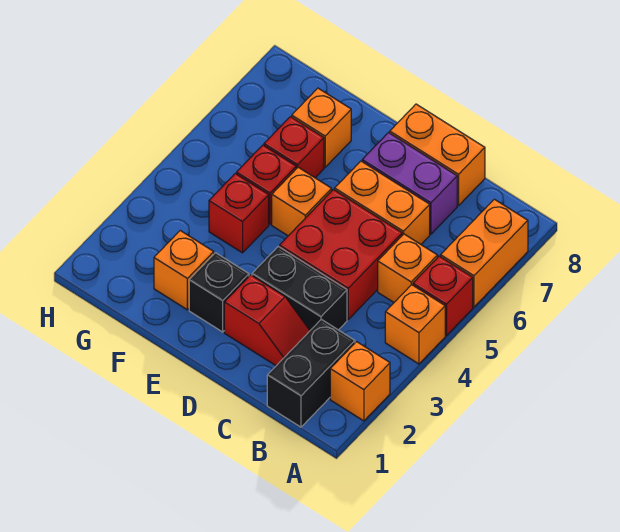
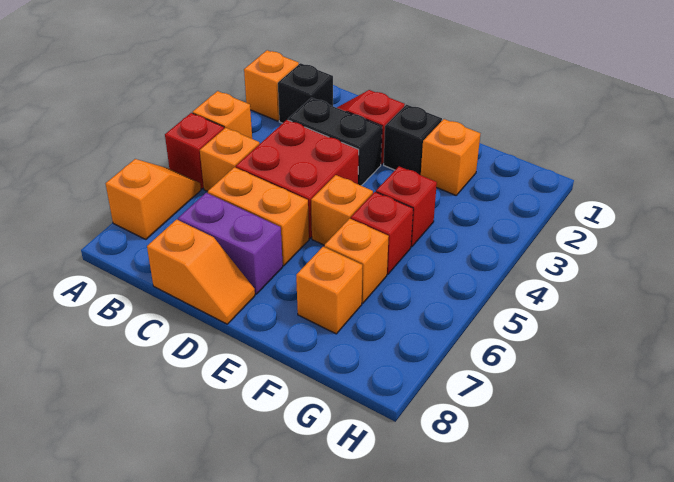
orange 1x2 brick [441,199,528,307] -> orange 1x2 slope [106,159,201,239]
black 1x2 brick [267,319,355,427] -> black 1x1 brick [278,63,333,123]
orange 1x2 brick [390,104,485,206] -> orange 1x2 slope [147,220,255,324]
red 1x1 brick [264,117,324,178] -> orange 1x1 brick [324,219,389,303]

